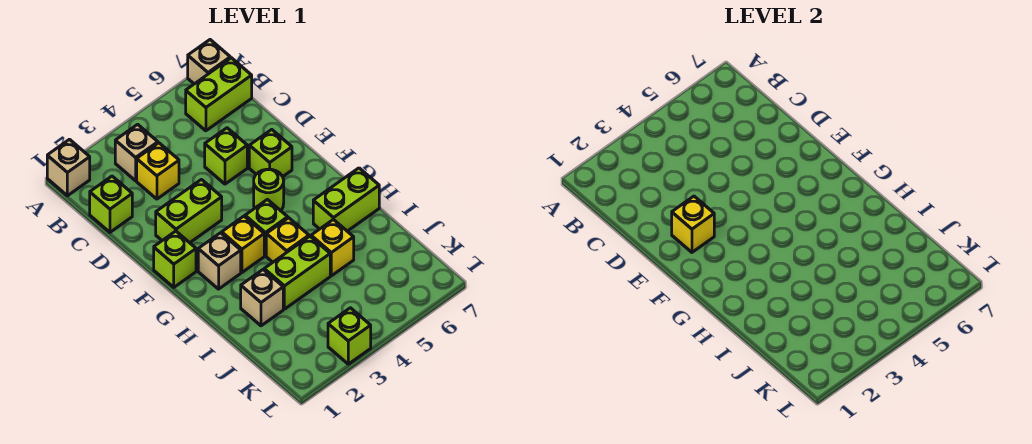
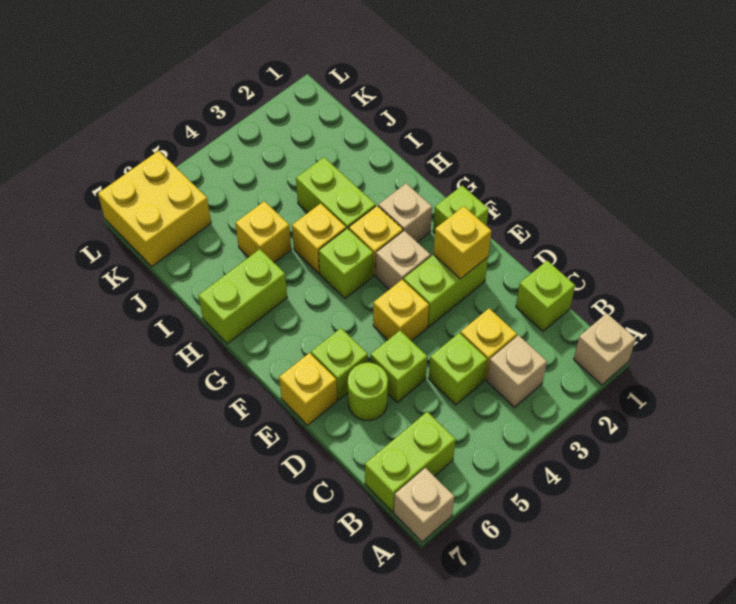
none -> yellow 1x1 brick [373,280,429,341]
none -> yellow 1x1 brick [279,353,337,425]
lime 1x1 round brick [254,169,284,211] -> lime 1x1 round brick moved to [348,363,388,421]
tan 1x1 brick [241,270,283,326] -> tan 1x1 brick moved to [376,231,431,289]
lime 1x2 brick [264,236,330,309] -> lime 1x2 brick turned to [296,157,376,229]
none -> yellow 2x2 brick [98,151,211,266]
lime 1x1 brick [328,308,371,364] -> lime 1x1 brick moved to [429,333,487,405]

